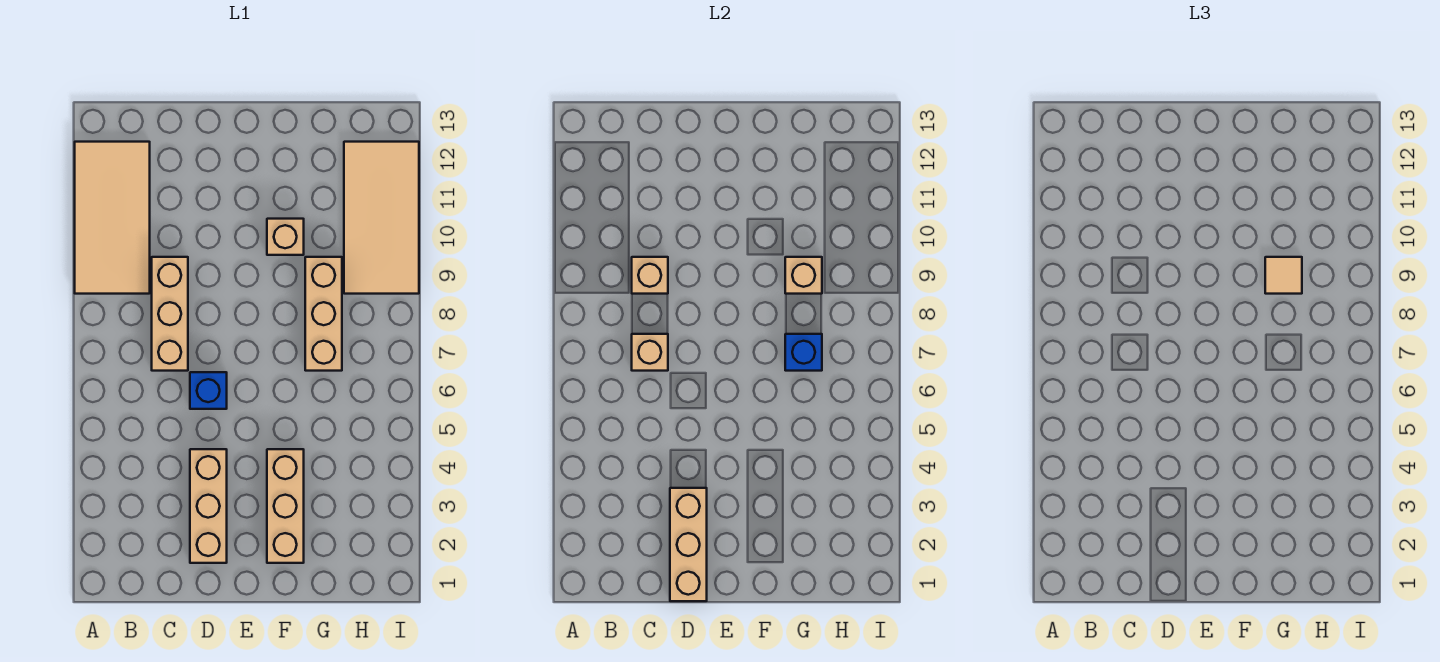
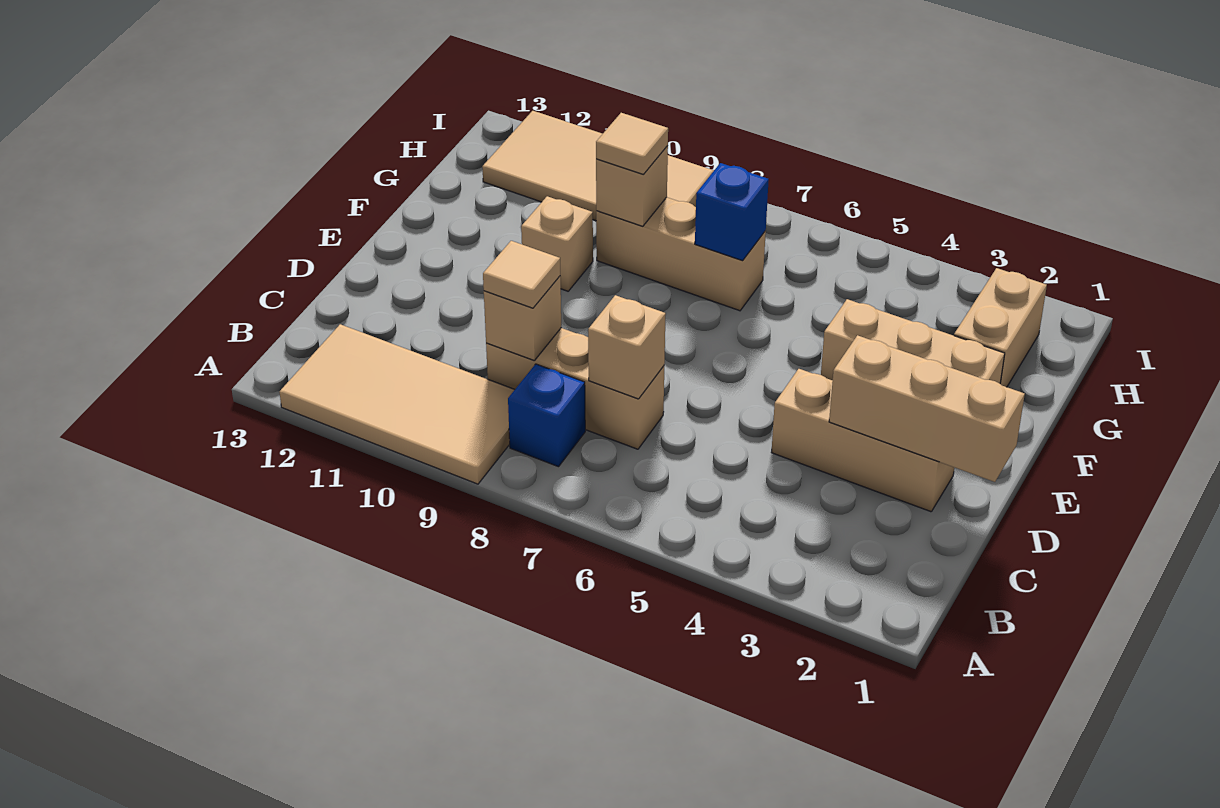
none -> tan 1x1 tile [483,241,560,308]
blue 1x1 brick [190,372,227,409] -> blue 1x1 brick moved to [508,364,585,467]
none -> tan 1x2 brick [954,268,1047,387]

